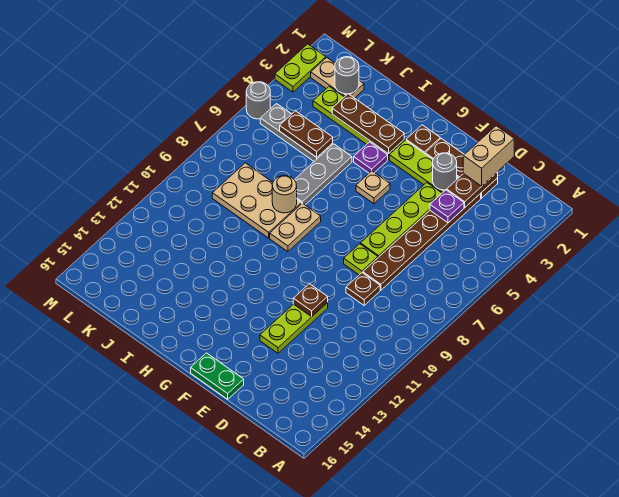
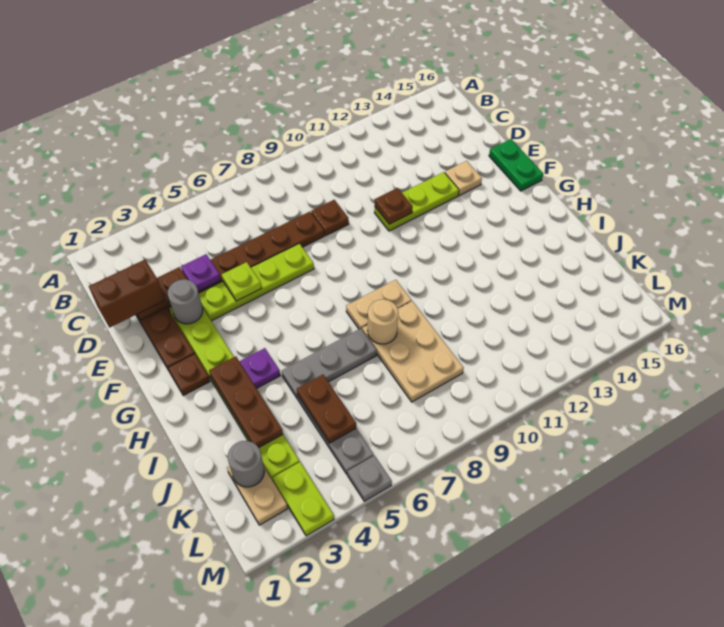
tan 1x2 brick [463,126,514,186] -> brown 1x2 brick [89,260,165,328]
lime 1x1 plate [344,244,378,275] -> lime 1x1 plate moved to [222,262,261,301]
tan 1x1 plate [356,171,390,204] -> tan 1x1 plate moved to [445,161,482,196]
lime 1x2 plate [275,44,326,92] -> lime 1x2 plate turned to [273,462,334,536]
grey 1x1 round brick [246,82,270,119] -> grey 1x1 plate [348,456,392,501]

